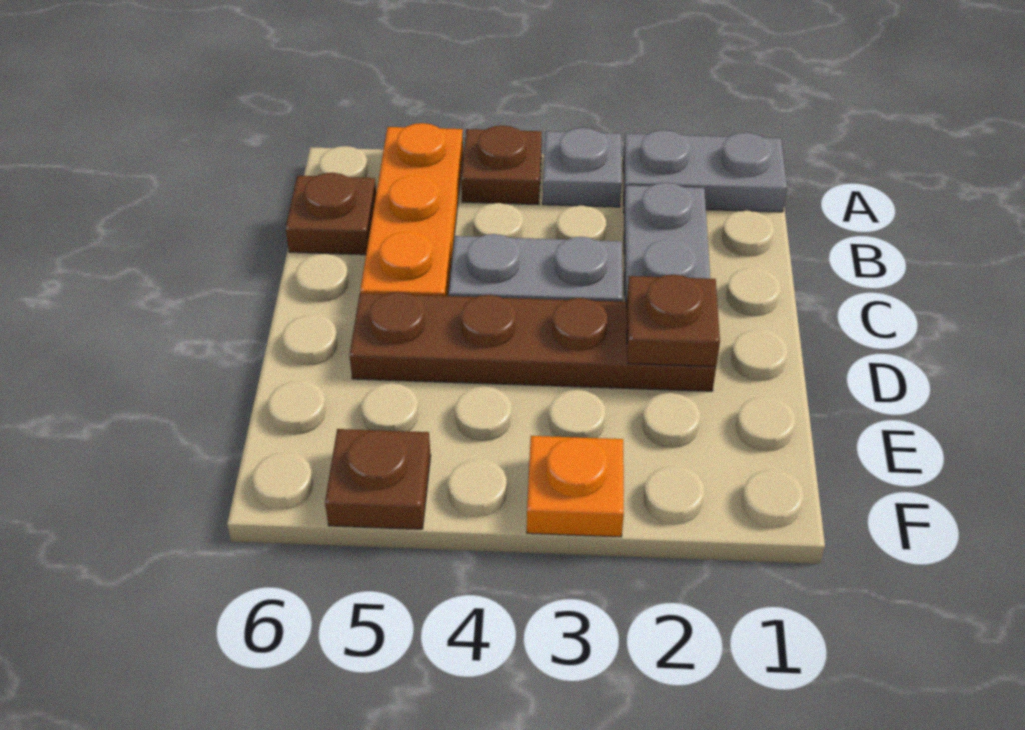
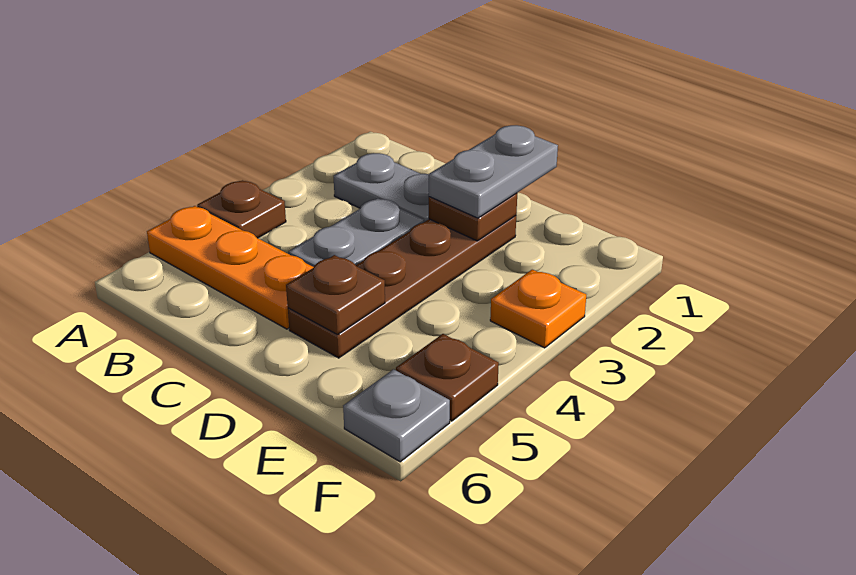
grey 1x2 plate [623,130,787,212] -> grey 1x2 plate moved to [429,125,558,218]
grey 1x1 plate [543,128,622,207] -> grey 1x1 plate moved to [343,369,450,462]
brown 1x1 plate [285,173,376,255] -> brown 1x1 plate moved to [286,255,385,335]

